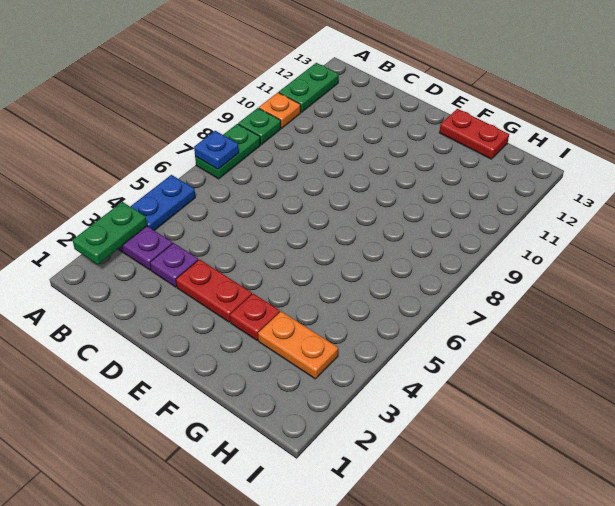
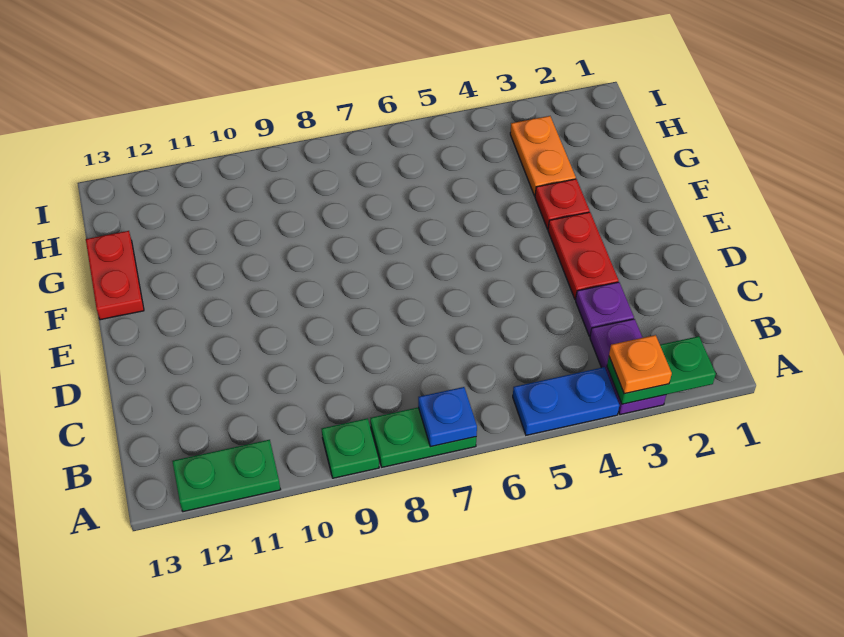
orange 1x1 plate [259,92,301,128] -> orange 1x1 plate moved to [609,335,672,394]

